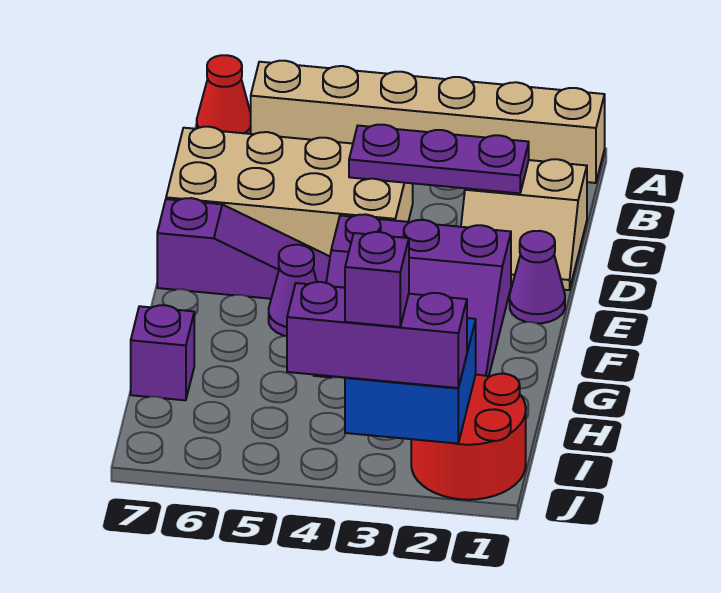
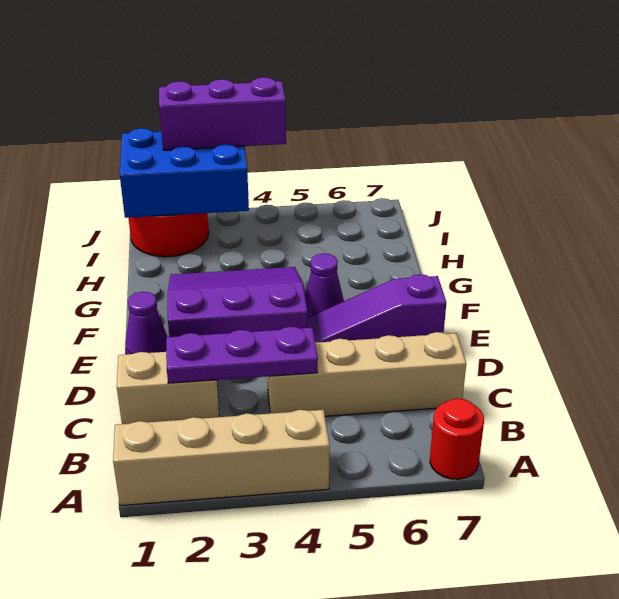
tan 1x6 brick [251,61,605,183] -> tan 1x4 brick [113,410,330,506]
red 1x1 cone [197,55,251,134] -> red 1x1 round brick [430,398,484,479]
tan 2x4 brick [166,127,413,256] -> tan 1x4 brick [267,332,466,416]
purple 1x1 brick [131,305,194,400] -> none
blue 2x2 brick [345,318,476,444] -> blue 2x3 brick [120,128,249,218]
purple 1x1 brick [345,232,409,327] -> none

